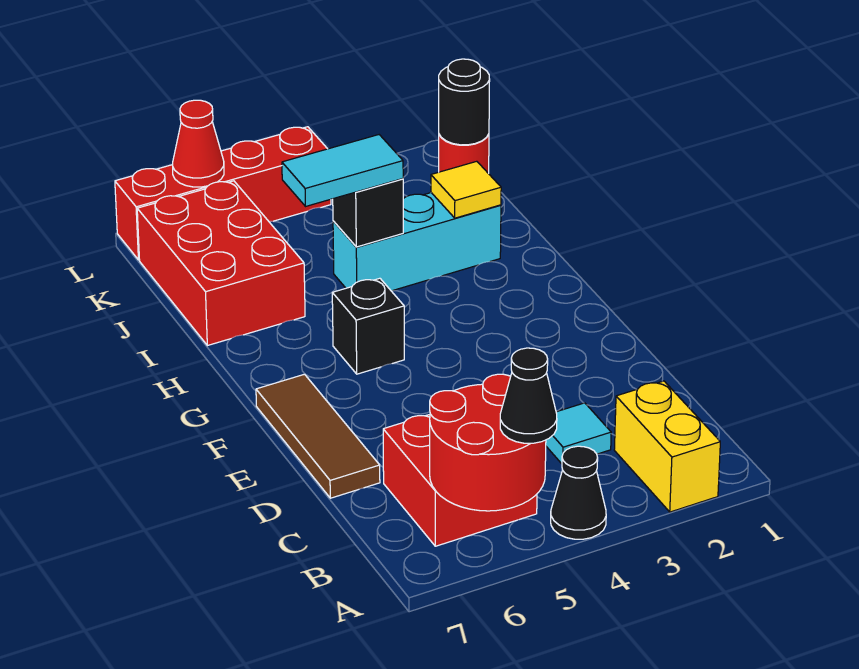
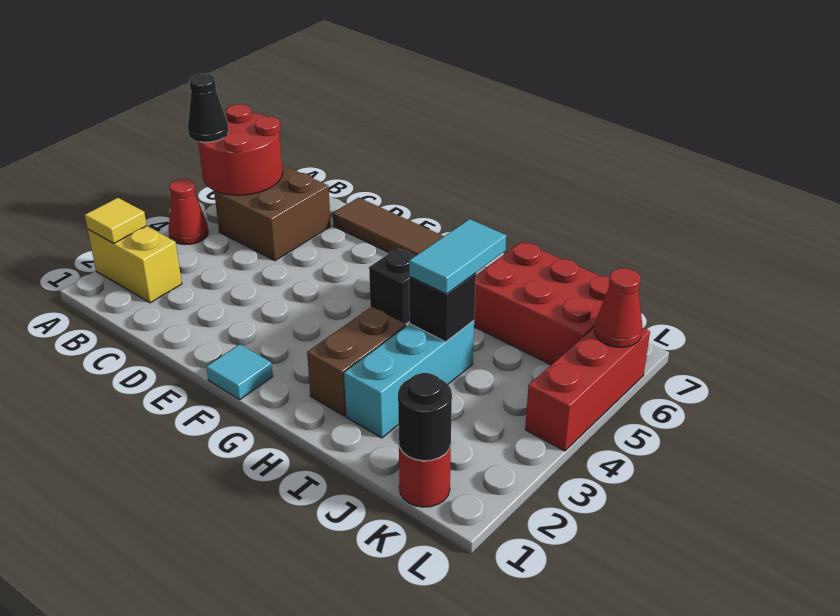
black 1x1 cone [551,446,606,539] -> red 1x1 cone [168,179,208,245]
red 2x2 brick [383,414,537,546] -> brown 2x2 brick [214,165,331,261]
cyan 1x1 tile [546,403,611,464] -> cyan 1x1 tile moved to [206,344,273,399]
none -> brown 1x2 brick [307,307,406,416]
yellow 1x1 tile [431,161,501,218] -> yellow 1x1 tile moved to [85,198,147,243]
red 1x4 brick [115,127,331,260] -> red 1x3 brick [525,327,650,451]

